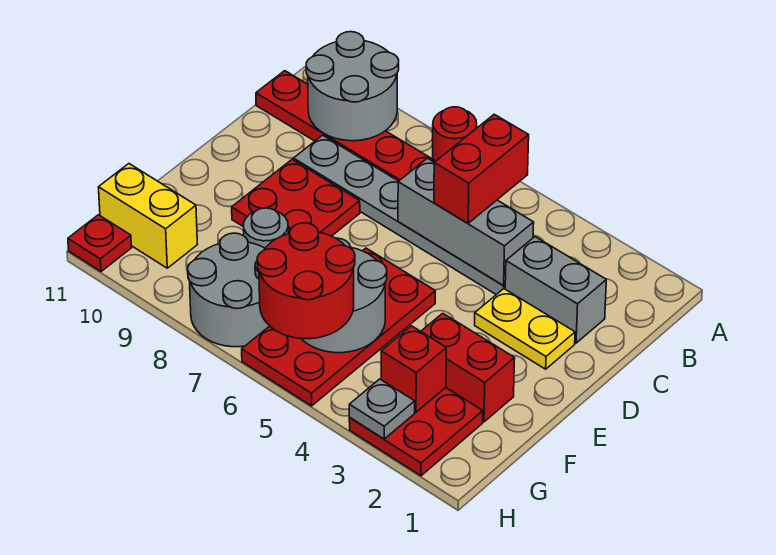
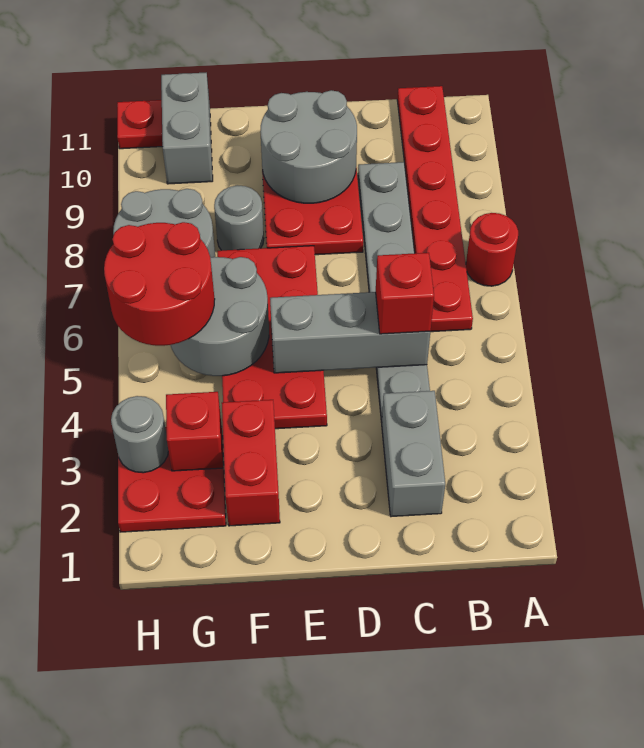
grey 2x2 round brick [306,32,399,141] -> grey 2x2 round brick moved to [260,90,357,203]
red 1x2 brick [434,114,529,223] -> red 1x1 brick [376,253,434,334]
grey 1x3 brick [398,158,534,285] -> grey 1x3 brick turned to [270,292,430,373]
yellow 1x2 plate [475,289,575,369] -> none
red 2x4 plate [242,248,435,406] -> red 2x4 plate turned to [217,246,327,429]
yellow 1x2 brick [98,164,197,268] -> grey 1x2 brick [161,73,213,184]
grey 1x1 plate [349,379,415,439] -> grey 1x1 round brick [111,396,168,473]

